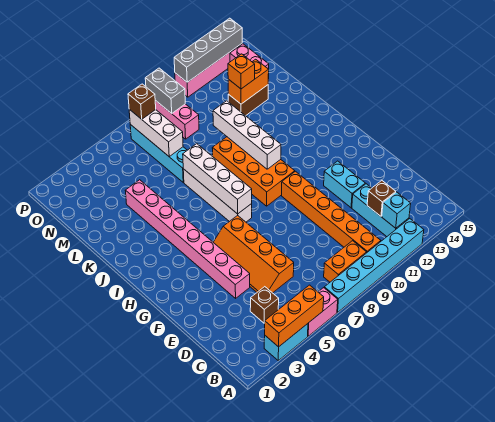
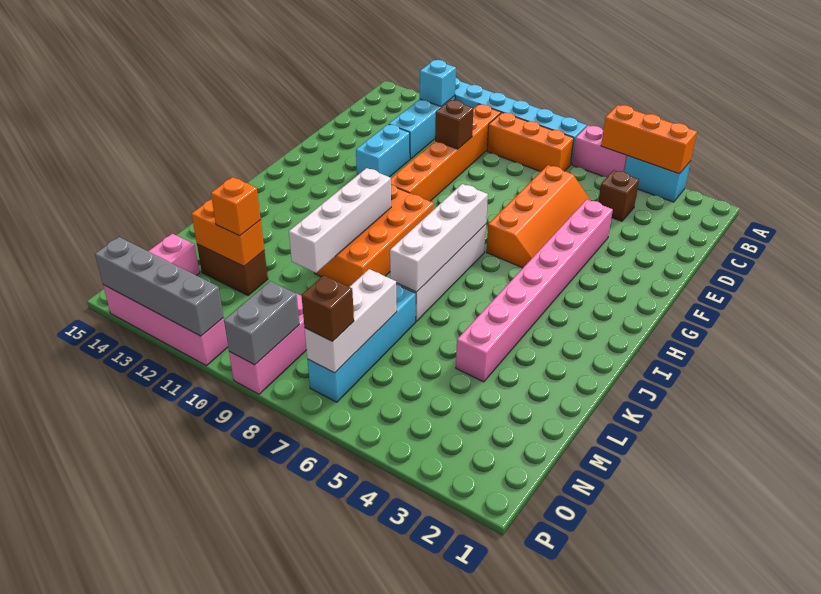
orange 1x2 brick [324,241,367,282] -> orange 1x3 brick [487,113,574,171]
brown 1x1 brick [367,181,396,216] -> brown 1x1 brick moved to [435,100,474,149]

